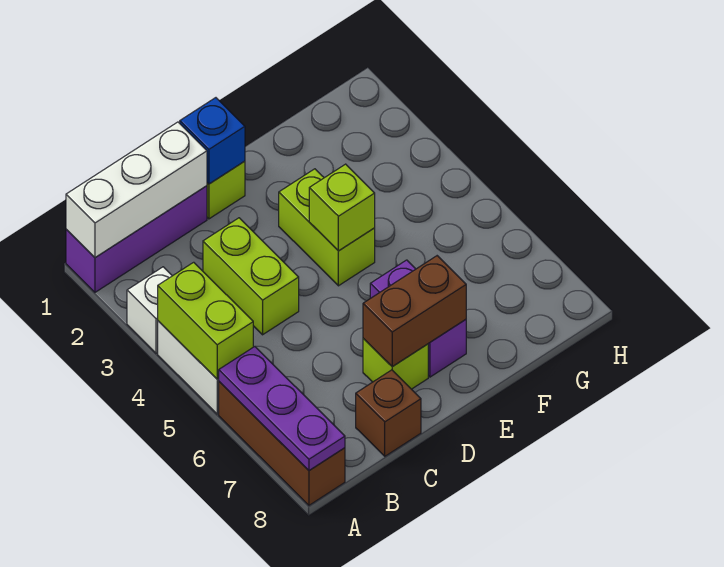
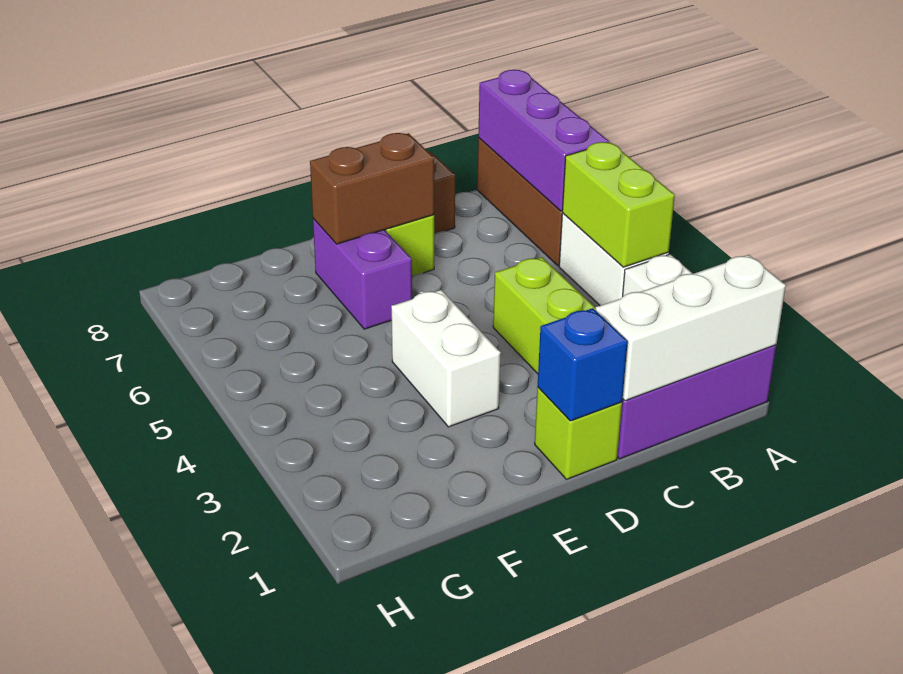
purple 1x3 plate [219,347,345,471] -> purple 1x3 brick [478,70,609,211]
lime 1x2 brick [279,169,375,286] -> white 1x2 brick [391,290,501,427]
lime 1x1 brick [309,164,375,251] -> none

